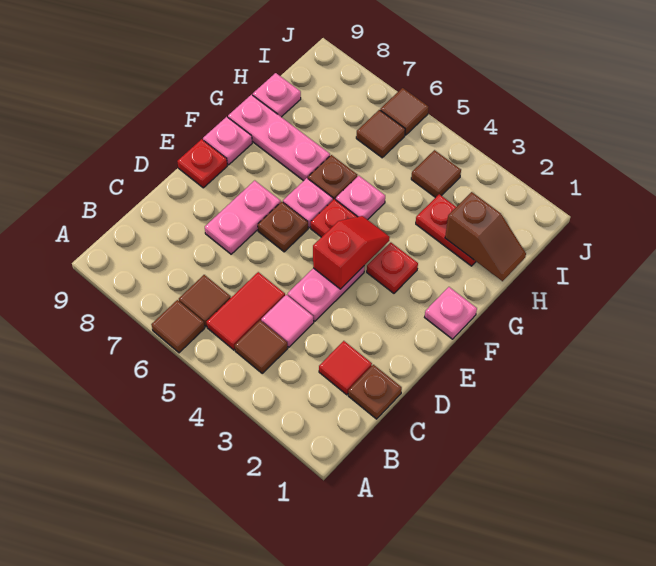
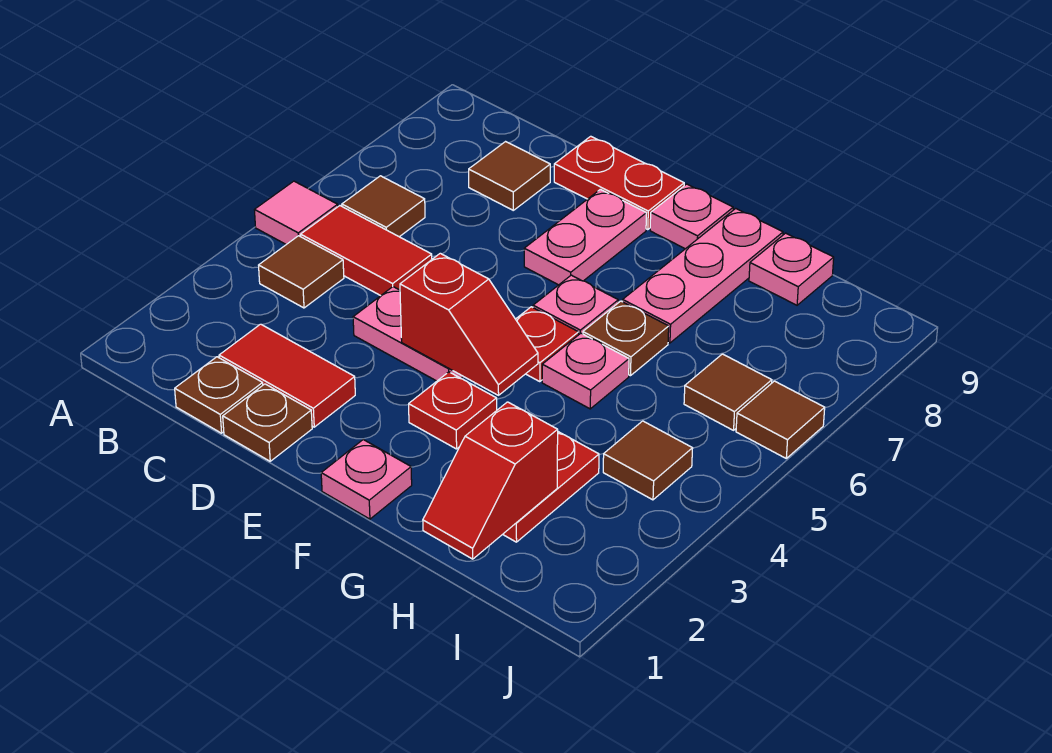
brown 1x1 tile [151,300,205,353] -> brown 1x1 tile moved to [469,142,550,210]
red 1x1 tile [319,341,372,395] -> red 1x2 tile [219,324,355,427]
pink 1x1 tile [261,295,314,347] -> pink 1x1 tile moved to [255,181,338,244]
pink 1x2 plate [205,180,281,254] -> pink 1x2 plate turned to [524,189,646,285]
brown 1x1 plate [258,202,308,252] -> brown 1x1 plate moved to [223,384,312,461]
red 1x1 plate [177,139,227,188] -> red 1x2 plate [554,136,684,230]
brown 1x2 slope [445,192,526,281] -> red 1x2 slope [423,402,558,559]

